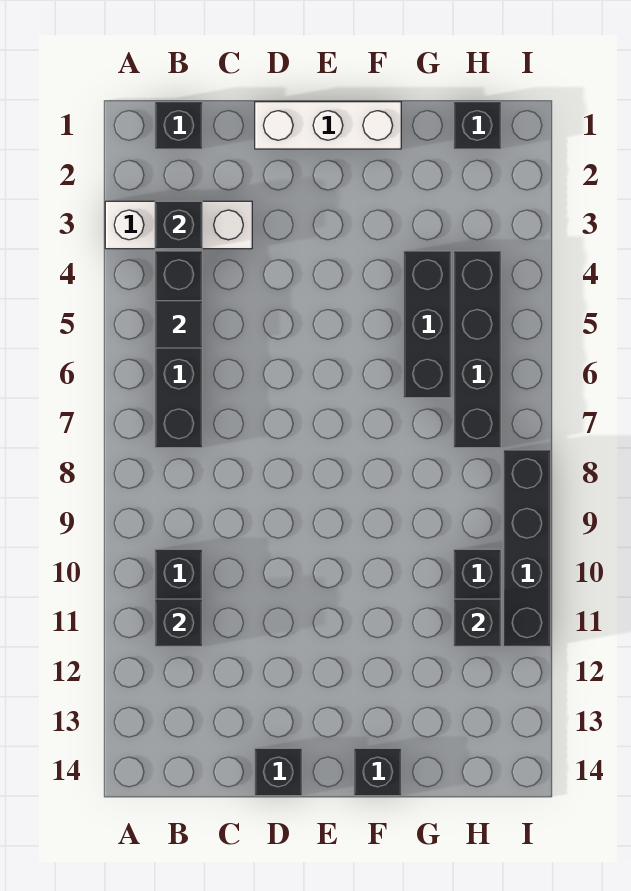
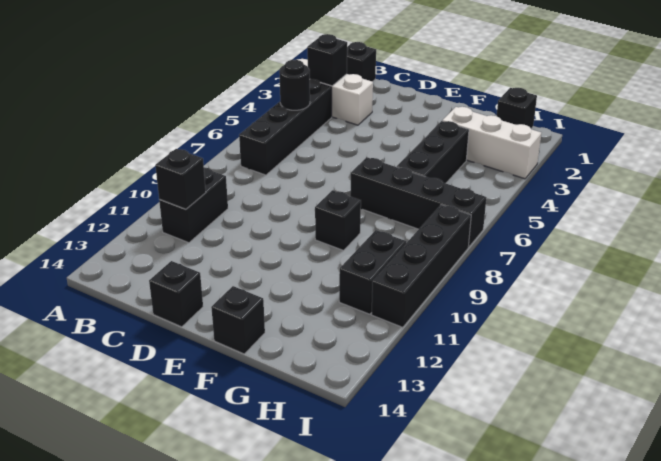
black 1x1 tile [155,301,202,348] -> black 1x1 round brick [279,60,310,110]
white 1x3 brick [255,102,401,149] -> white 1x3 brick moved to [442,107,541,179]
black 1x4 brick [454,251,501,448] -> black 1x4 brick turned to [350,157,487,247]
black 1x1 brick [454,599,501,646] -> black 1x1 brick moved to [315,190,361,250]

